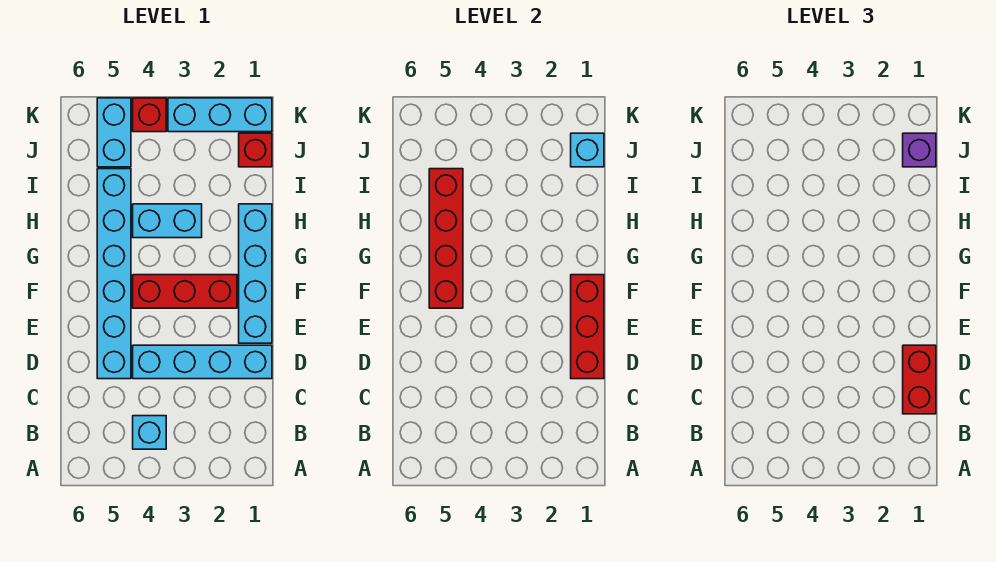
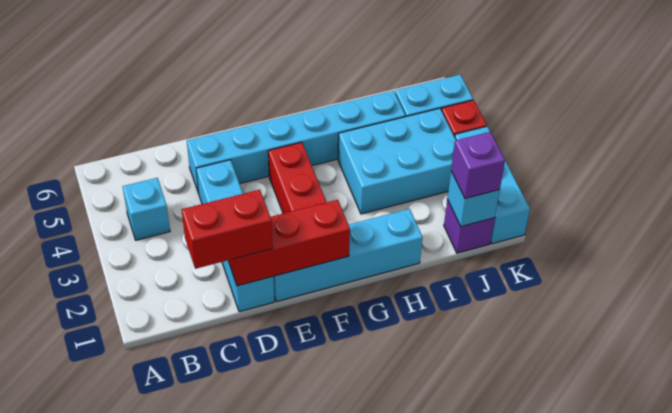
red 1x4 brick [429,169,463,308] -> none
cyan 1x2 brick [133,204,202,238] -> cyan 2x3 brick [338,108,456,214]
red 1x1 brick [239,133,272,167] -> purple 1x1 brick [444,200,495,253]

